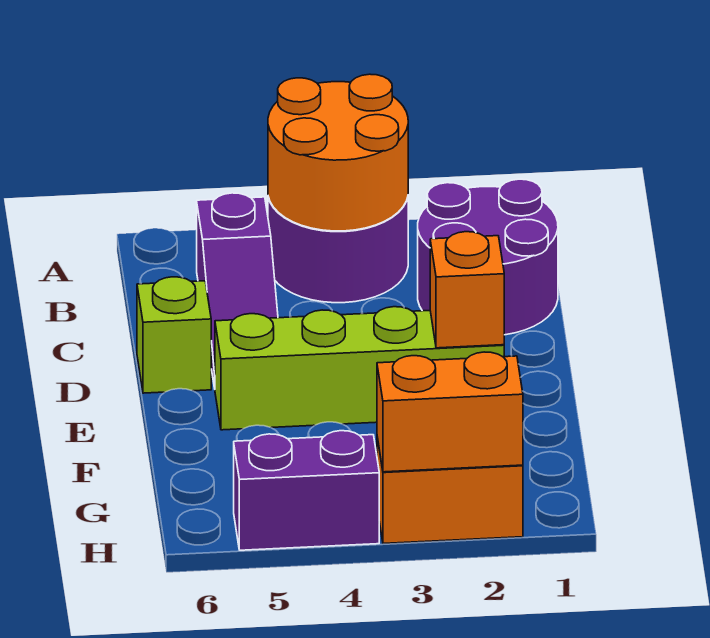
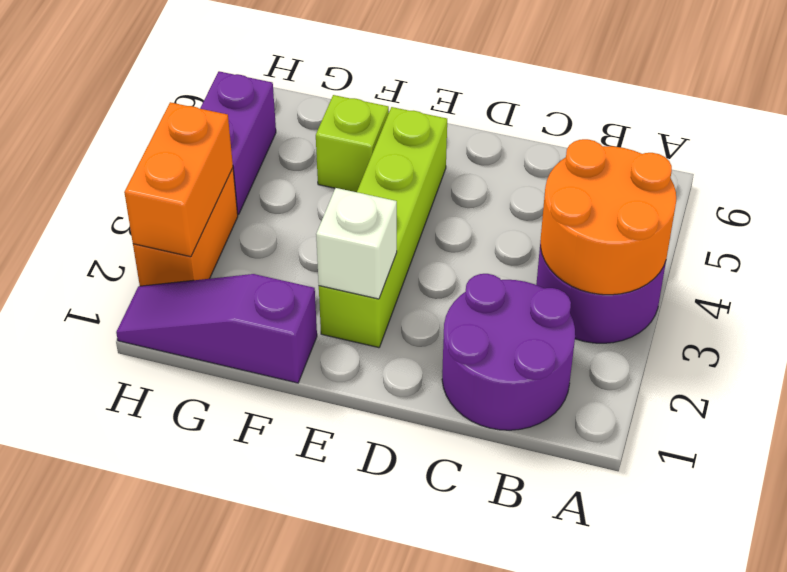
purple 1x3 slope [197,193,278,388] -> purple 1x3 slope moved to [116,274,317,383]
lime 1x1 brick [137,277,211,393] -> lime 1x1 brick moved to [316,95,389,192]
orange 1x1 brick [430,232,504,348] -> white 1x1 brick [316,188,397,299]

